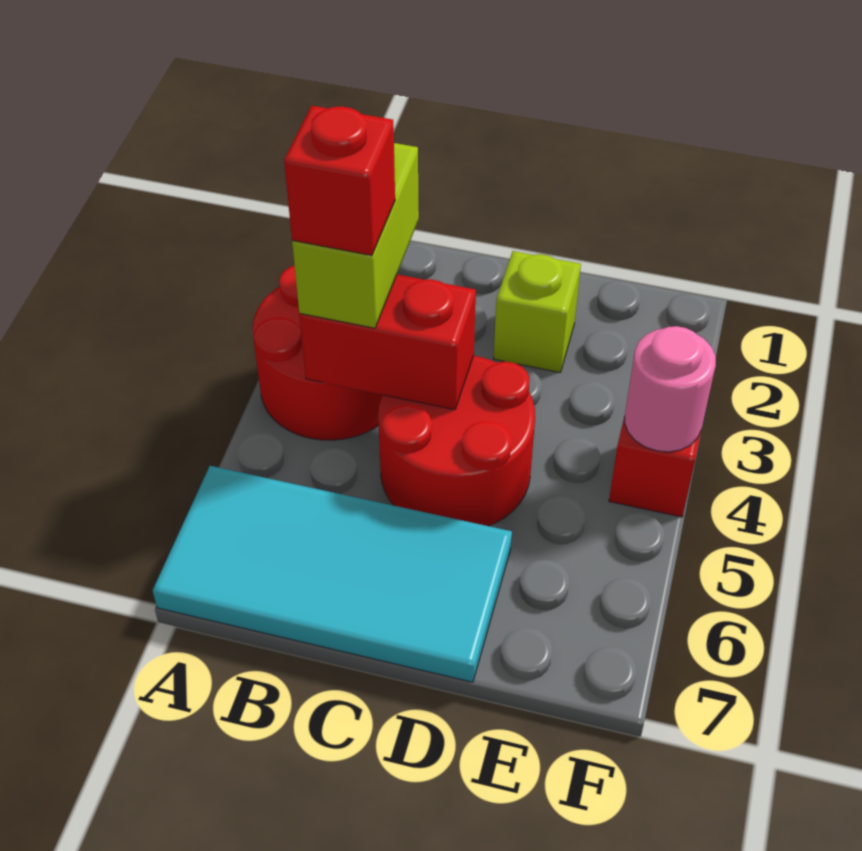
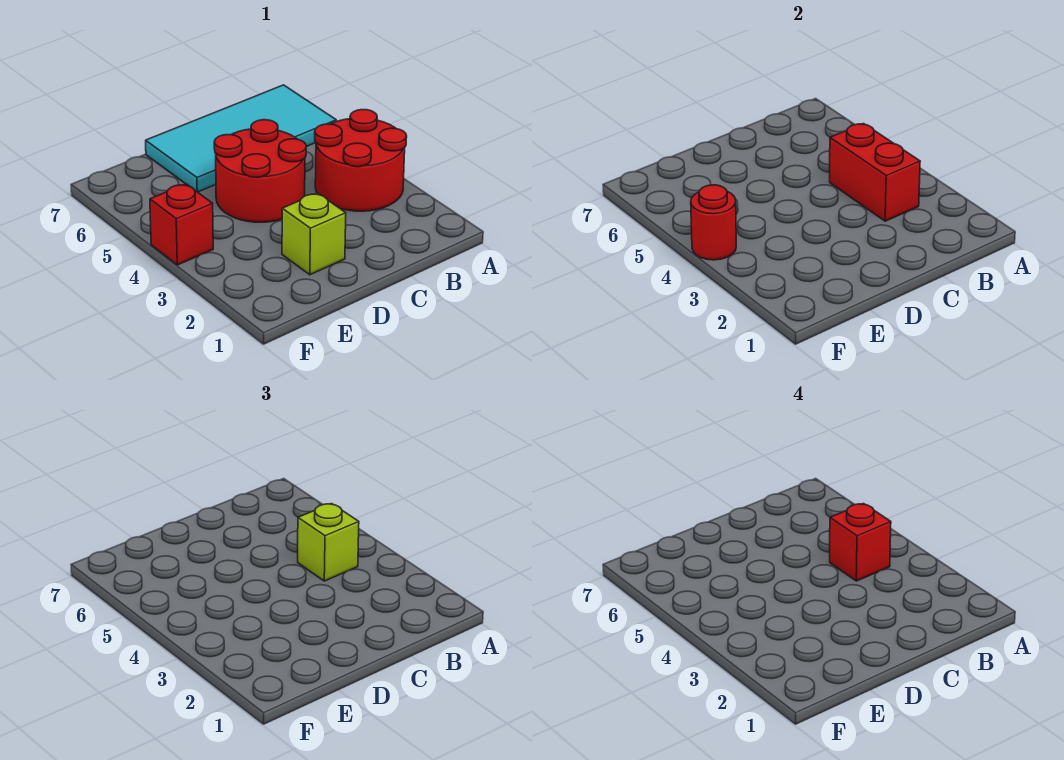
lime 1x2 brick [292,143,419,328] -> lime 1x1 brick [298,504,359,581]
red 1x2 brick [299,274,476,410] -> red 1x2 brick turned to [830,124,920,221]
pink 1x1 round brick [625,326,716,452] -> red 1x1 round brick [691,185,736,260]

